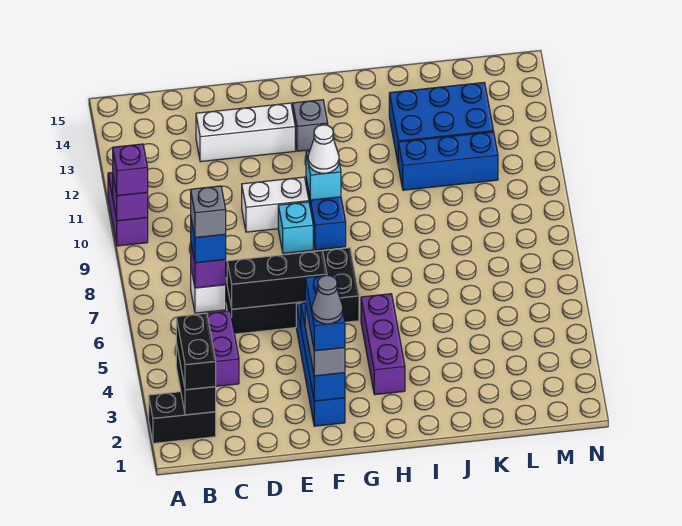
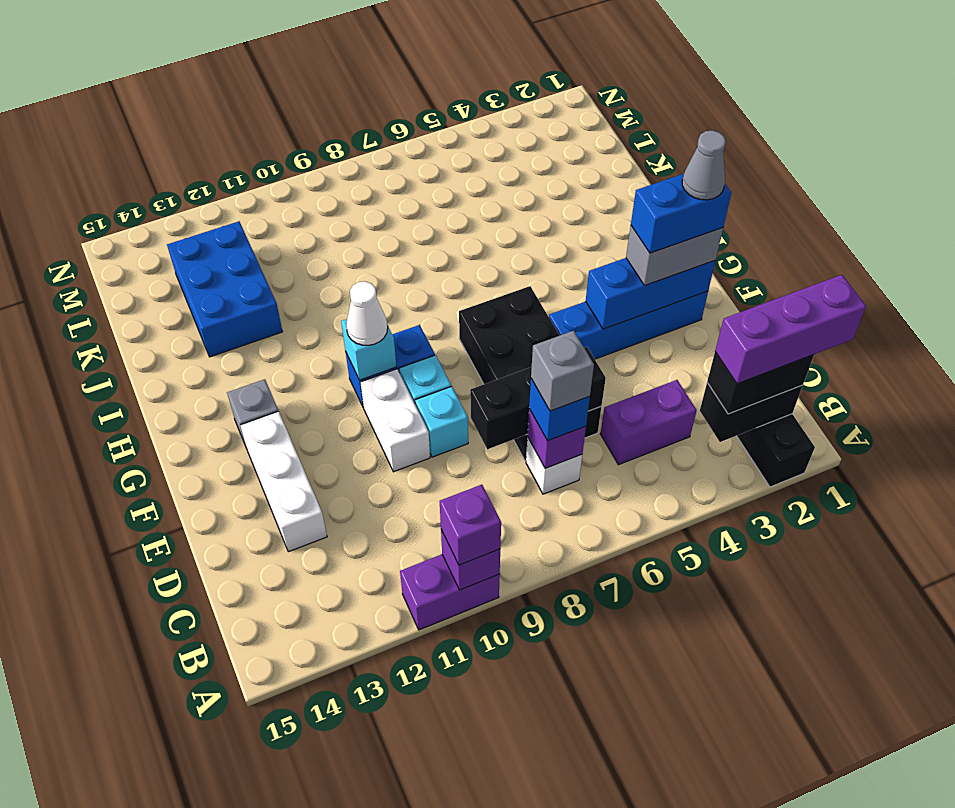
black 1x3 brick [227,251,327,309] -> black 1x3 brick turned to [470,347,606,449]
none -> cyan 1x1 brick [415,386,468,457]
purple 1x3 brick [361,294,405,395] -> purple 1x3 brick moved to [715,275,866,384]
blue 1x3 brick [398,132,498,190] -> none

